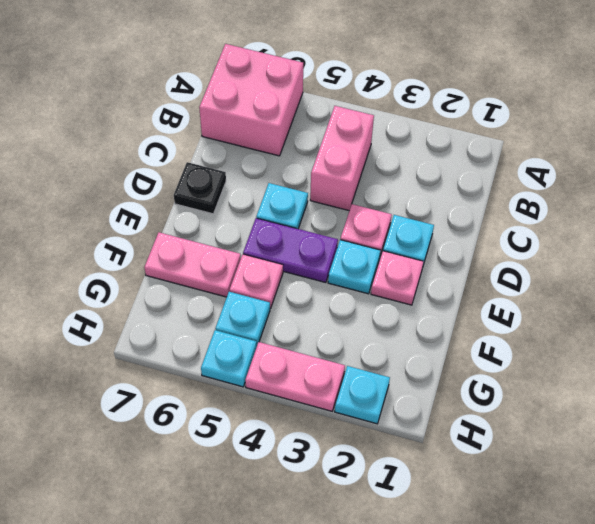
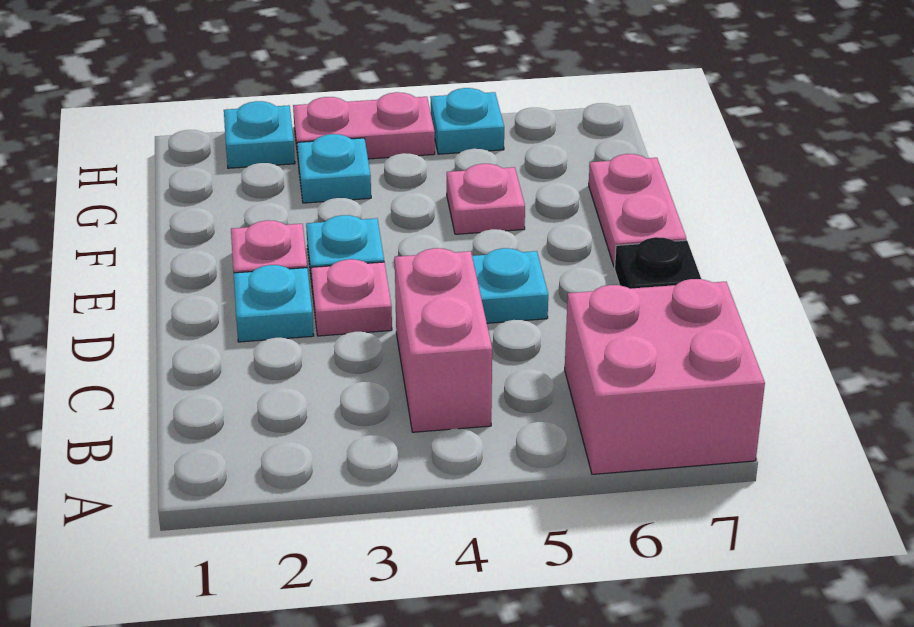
purple 1x2 plate [243,218,338,283] -> none
pink 1x2 plate [144,232,241,297] -> pink 1x2 plate turned to [589,154,686,267]
cyan 1x1 plate [215,292,270,345] -> cyan 1x1 plate moved to [297,134,371,203]

